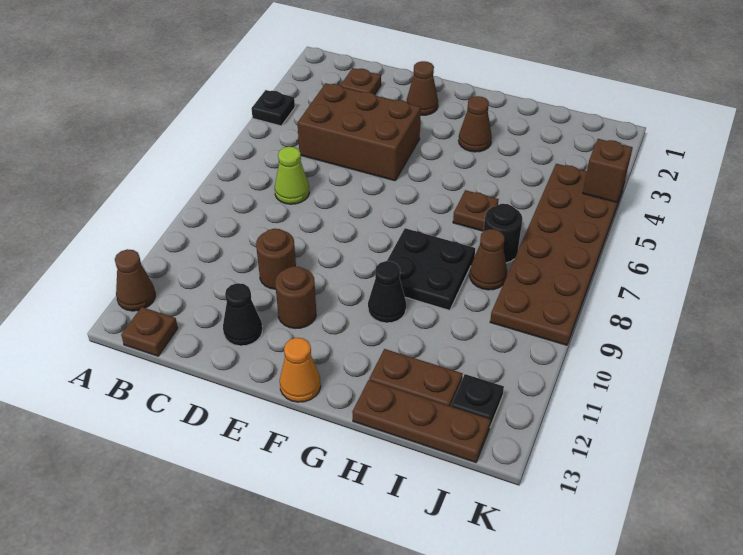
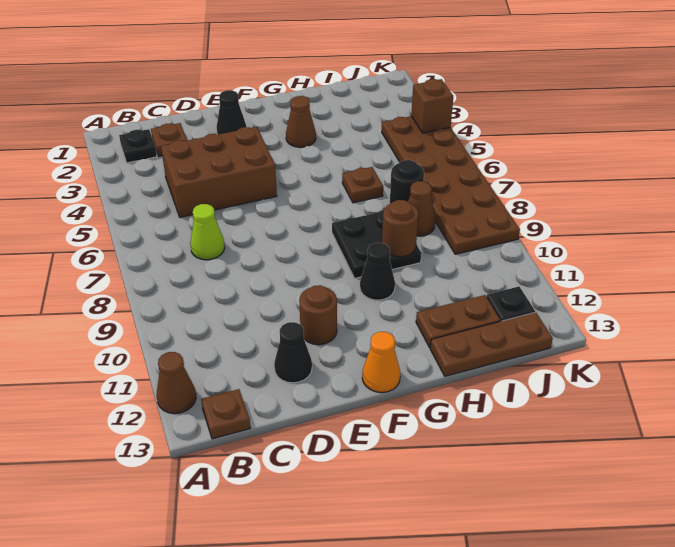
black 1x1 plate [251,90,295,126] -> black 1x1 plate moved to [119,129,157,163]
brown 1x1 round brick [256,229,296,289] -> brown 1x1 round brick moved to [382,200,418,257]
brown 1x1 cone [407,61,438,115] -> black 1x1 cone [216,90,246,134]

